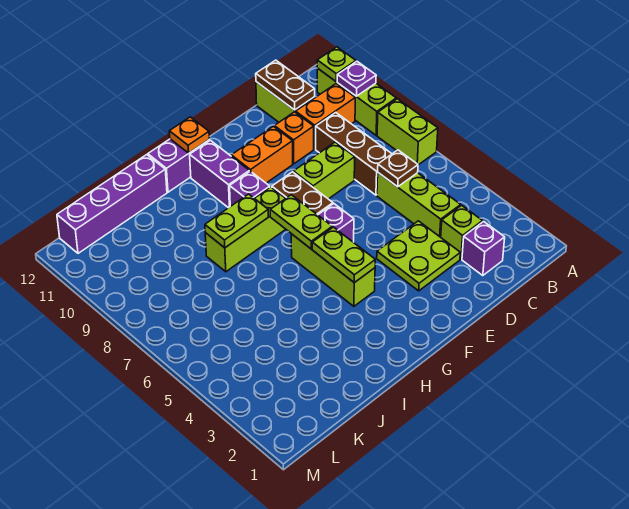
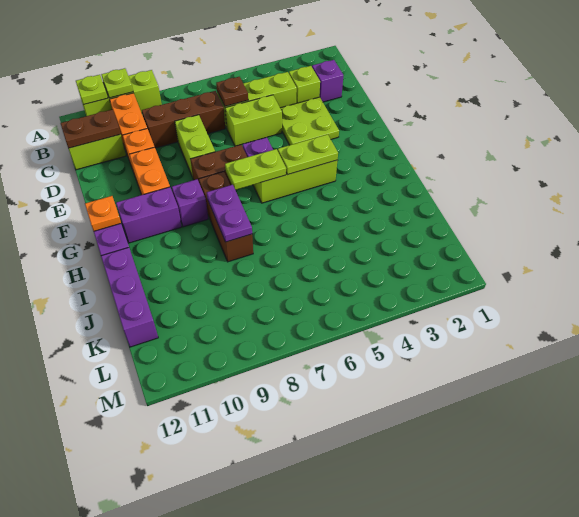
lime 1x2 brick [377,99,438,165] -> lime 1x2 brick moved to [225,95,282,146]
purple 1x1 plate [337,61,376,96] -> lime 1x1 plate [101,68,133,98]
lime 1x3 brick [205,187,286,272] -> brown 1x3 brick [199,172,253,262]
lime 1x2 plate [205,194,268,248] -> purple 1x2 plate [207,185,252,242]
purple 1x4 brick [57,155,167,253] -> purple 1x3 brick [101,248,158,347]

